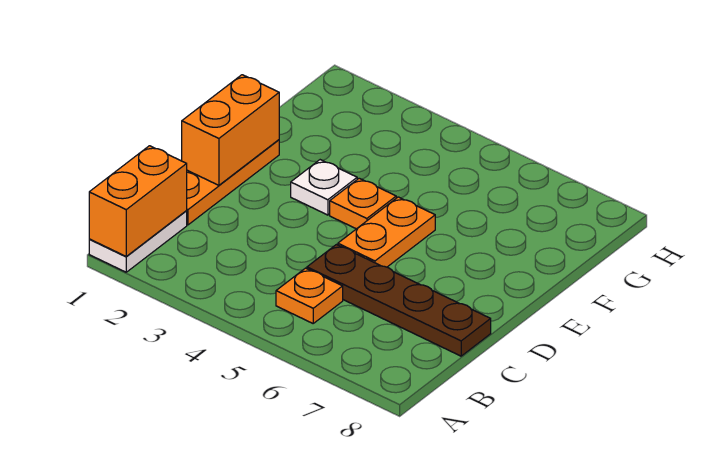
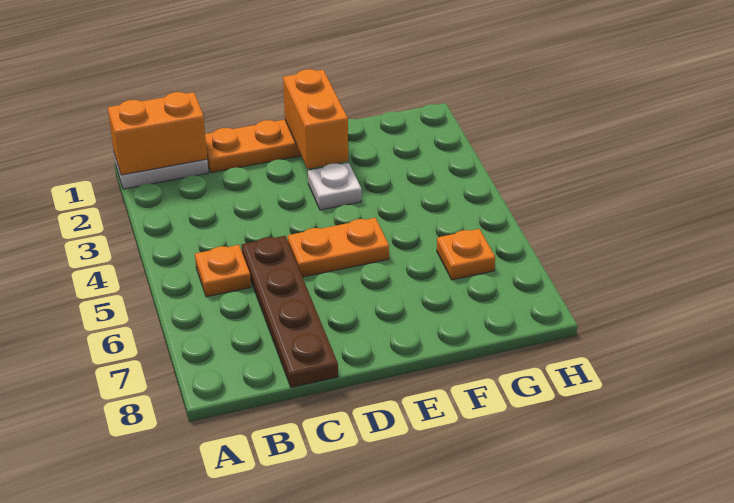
orange 1x2 brick [182,75,279,185] -> orange 1x2 brick turned to [283,69,348,169]
orange 1x1 plate [330,178,396,229] -> orange 1x1 plate moved to [437,229,495,280]

